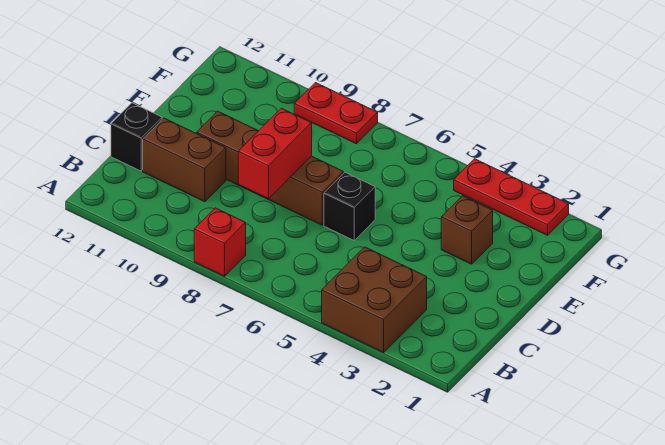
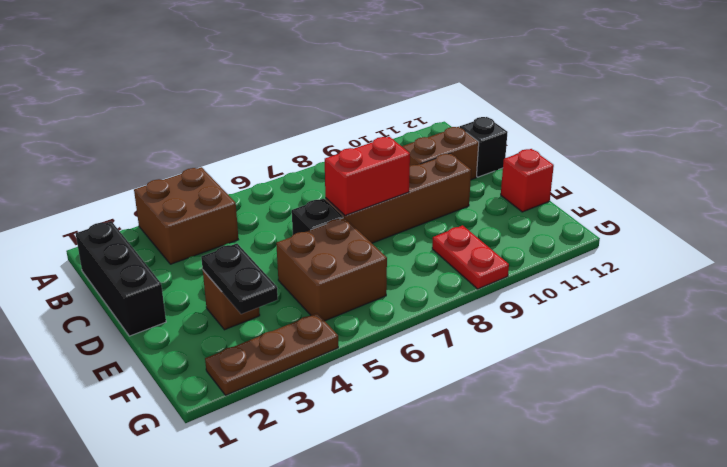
red 1x1 brick [194,208,246,276] -> red 1x1 brick moved to [501,149,554,212]
none -> black 1x3 brick [76,221,166,336]
red 1x2 brick [238,108,312,199] -> red 1x2 brick turned to [325,137,410,216]
none -> black 1x2 plate [201,244,278,314]
none -> brown 2x2 brick [276,218,387,321]
red 1x3 plate [454,159,569,235] -> brown 1x3 plate [205,313,338,395]
red 1x2 plate [294,83,378,144] -> red 1x2 plate turned to [432,225,509,289]

